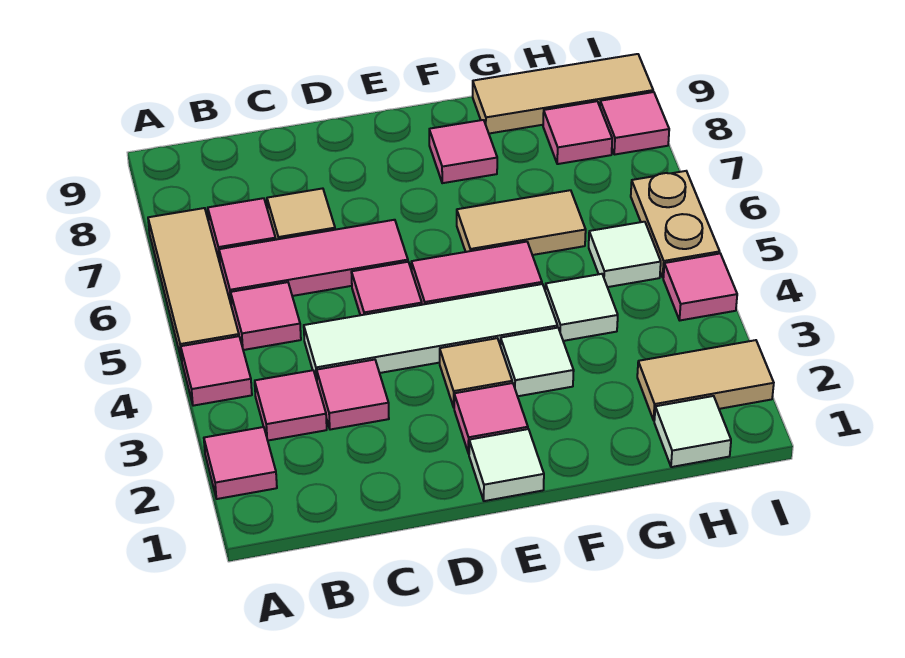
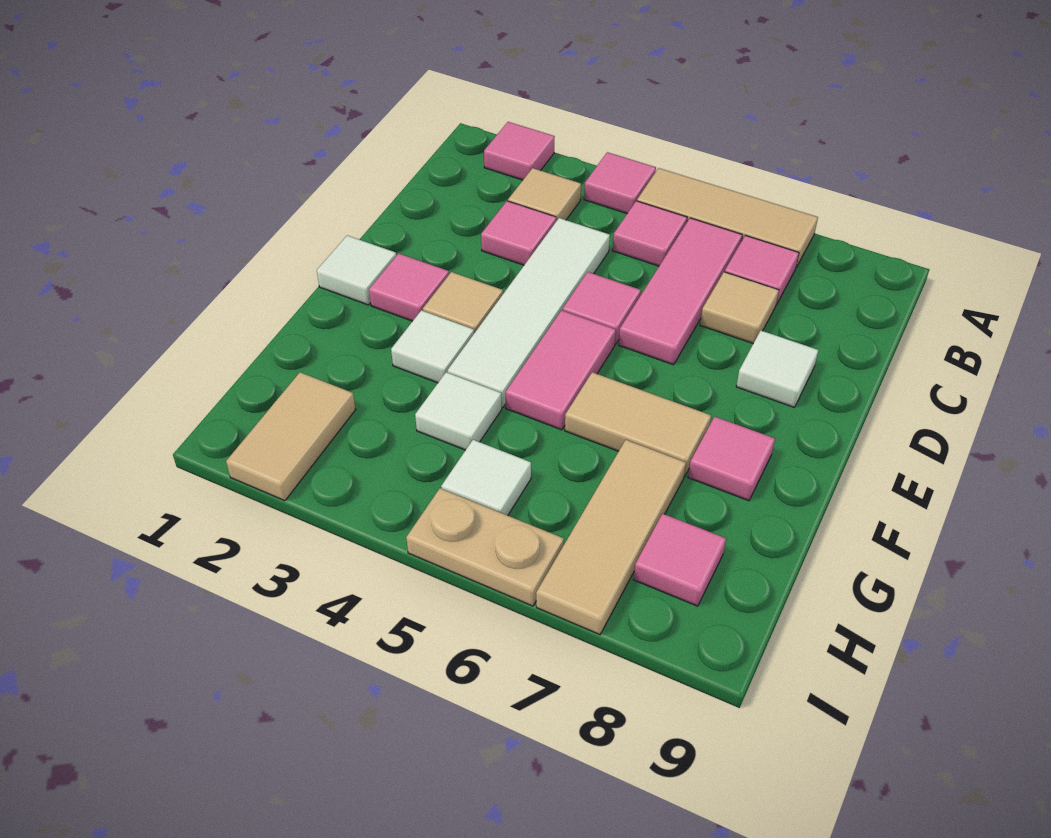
pink 1x1 tile [255,370,327,441] -> tan 1x1 tile [508,168,581,221]
tan 1x2 tile [457,190,586,255] -> tan 1x2 tile turned to [565,372,711,476]
tan 1x3 tile [473,54,653,134] -> tan 1x3 tile moved to [536,440,686,635]
white 1x1 tile [654,396,731,467] -> white 1x1 tile moved to [736,331,818,407]
pink 1x1 tile [663,254,737,320] -> none
pink 1x1 tile [600,92,669,155] -> none

